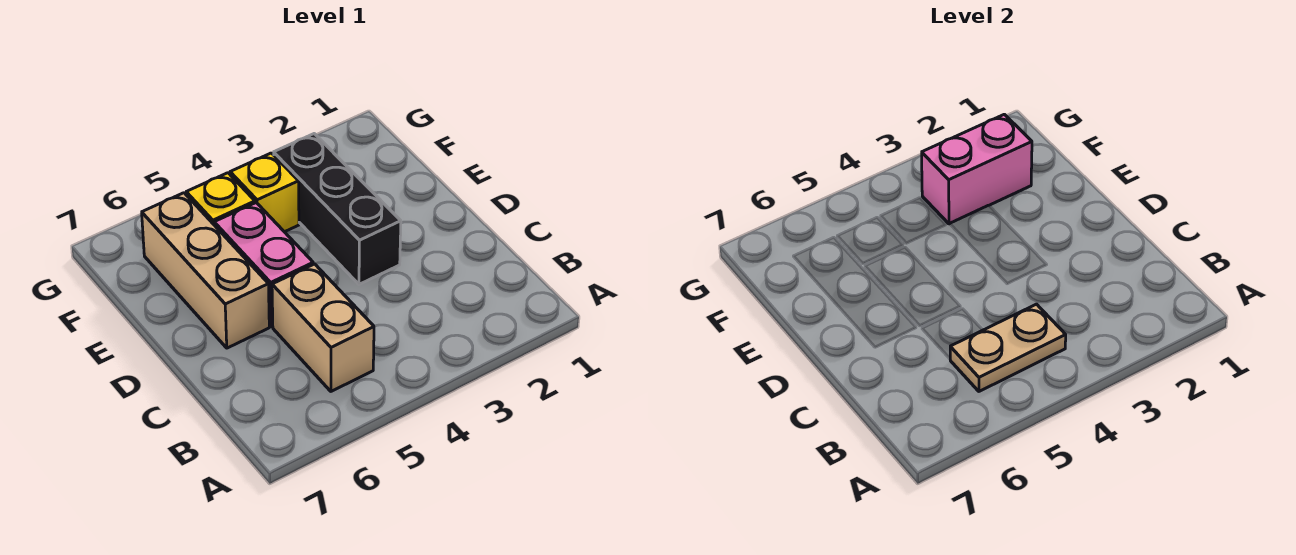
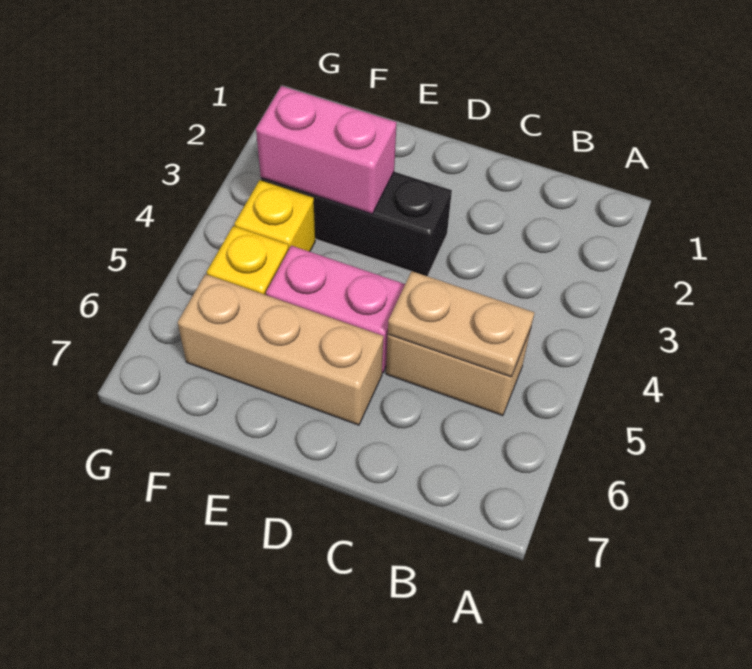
tan 1x2 plate [950,304,1066,391] -> tan 1x2 plate turned to [388,271,534,377]
pink 1x2 brick [922,114,1032,224] -> pink 1x2 brick turned to [256,86,396,214]

